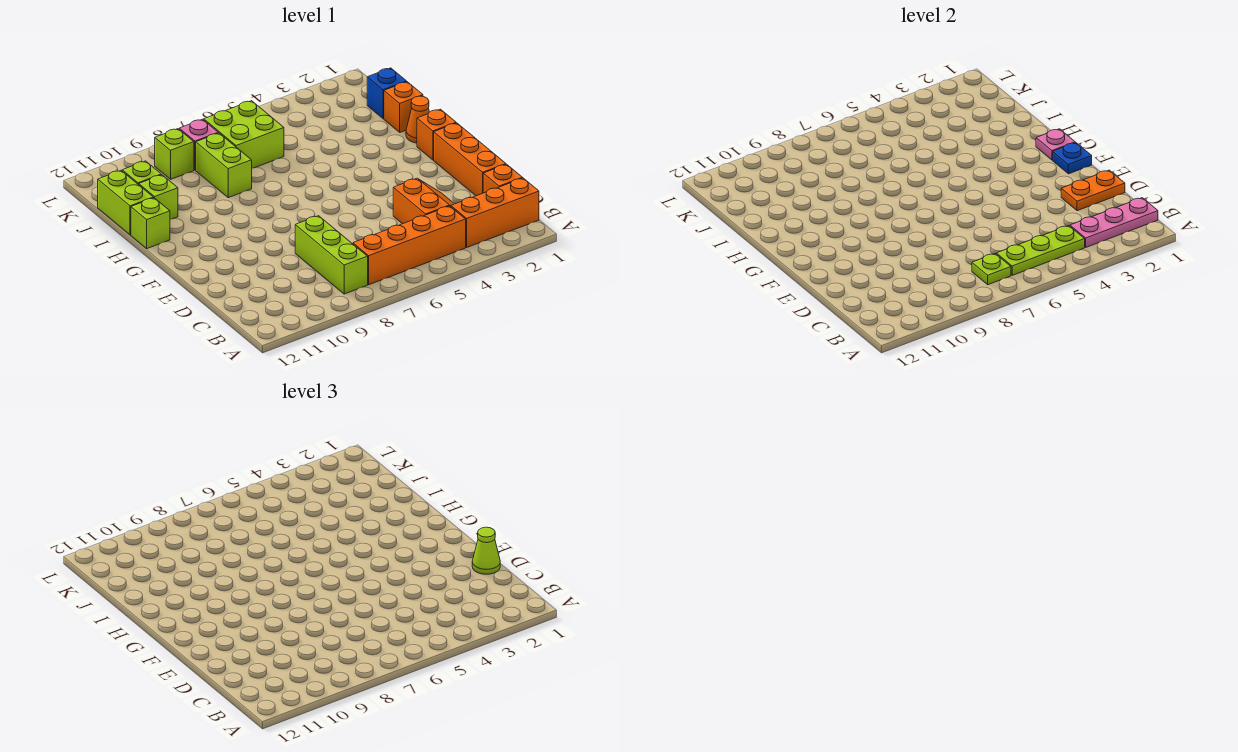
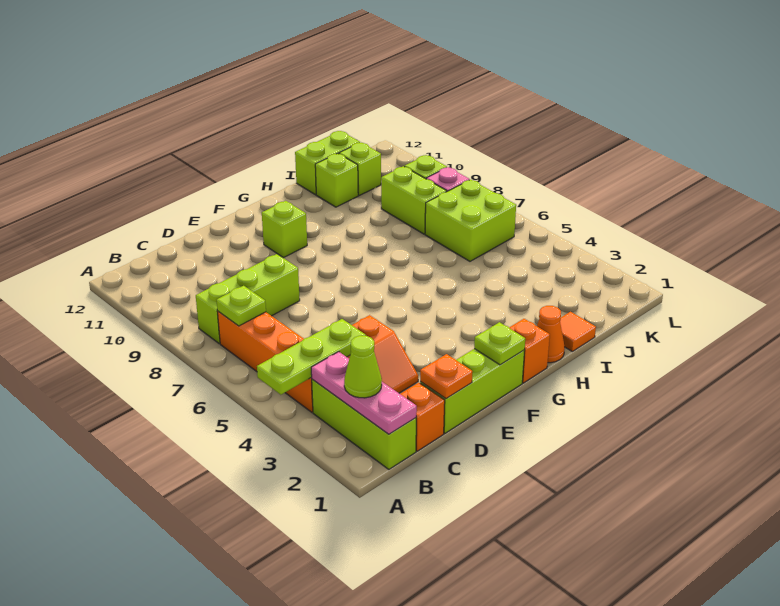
orange 1x3 brick [451,178,539,247] -> lime 1x3 brick [312,379,416,469]
lime 1x3 plate [996,226,1085,275] -> lime 1x3 plate turned to [257,319,366,395]
orange 1x3 brick [434,123,506,196] -> lime 1x3 brick [420,349,525,433]
orange 1x2 plate [1061,170,1125,211] -> orange 1x1 plate [420,354,473,399]
lime 1x1 cone [472,527,500,574] -> lime 1x1 cone moved to [344,336,382,398]
blue 1x1 plate [1053,143,1092,174] -> lime 1x1 plate [474,322,525,365]
pink 1x1 plate [1036,129,1075,160] -> none
lime 1x1 brick [131,198,170,249] -> lime 1x1 brick moved to [262,201,307,258]
orange 1x1 brick [384,82,423,132] -> orange 1x1 tile [560,312,596,351]
lime 1x2 brick [196,133,252,198] -> lime 1x2 brick turned to [381,166,447,234]
blue 1x1 brick [367,68,407,119] -> none

